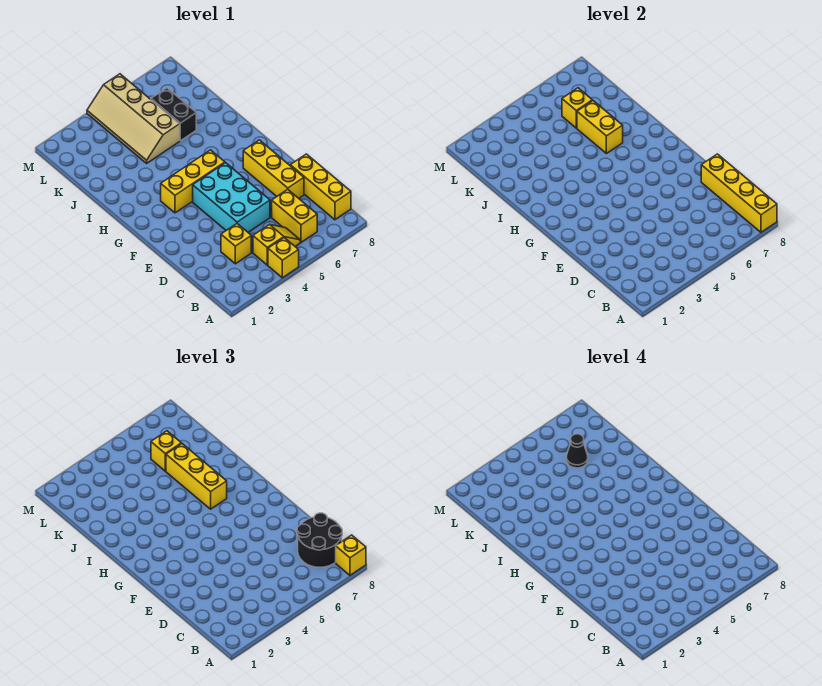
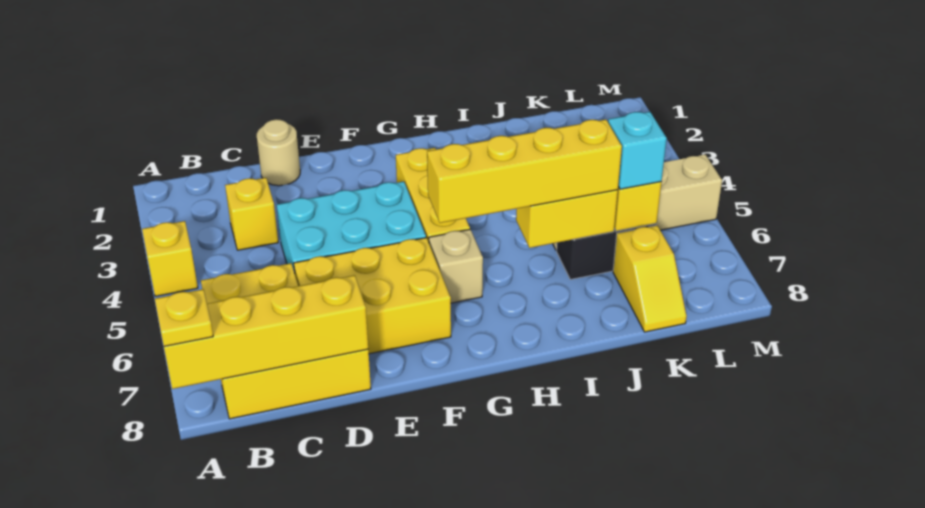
yellow 1x1 brick [336,535,366,575] -> yellow 1x1 plate [155,289,213,346]
yellow 1x2 slope [253,224,300,265] -> yellow 1x2 slope moved to [613,225,687,332]
black 2x2 round brick [297,513,342,567] -> none
none -> tan 1x1 round brick [257,119,300,186]
yellow 1x3 brick [243,140,304,198] -> yellow 2x3 brick [294,238,451,354]
none -> tan 1x1 brick [429,229,483,303]
yellow 1x3 brick [166,444,227,509] -> yellow 1x4 brick [427,119,622,223]
yellow 1x1 brick [151,431,181,471] -> cyan 1x1 brick [608,112,667,189]
black 1x1 cone [566,434,588,468] -> none

